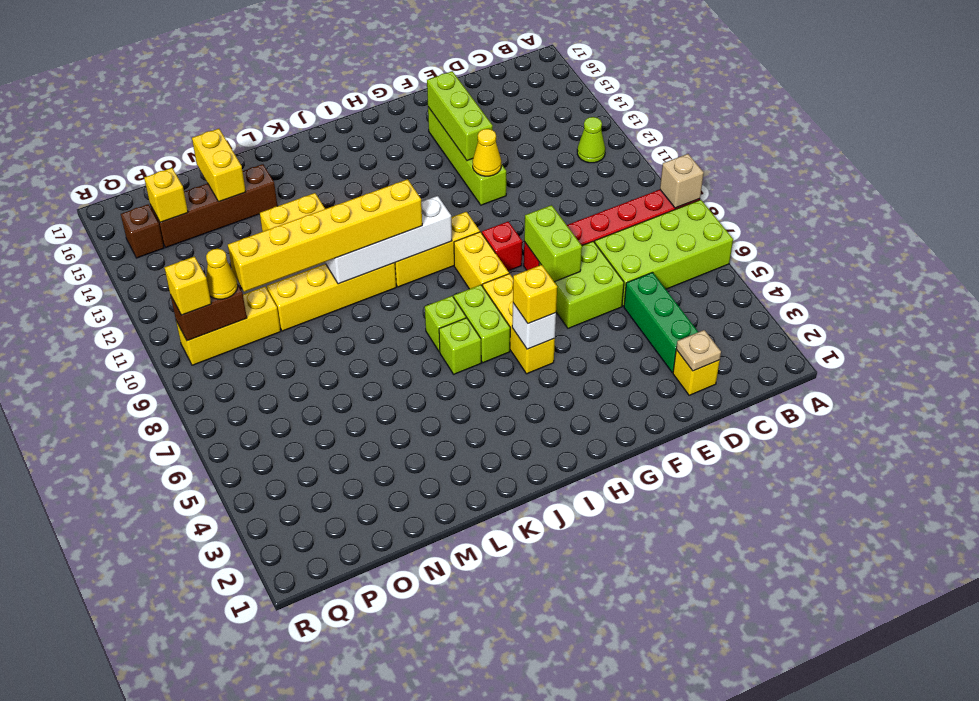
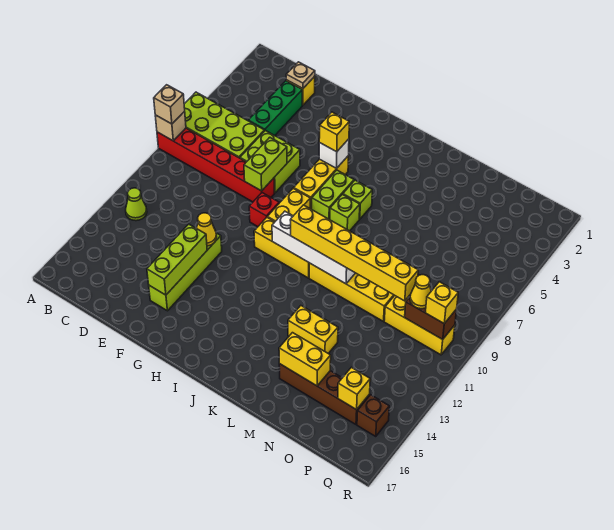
none -> tan 1x1 brick [154,85,185,124]
yellow 1x2 brick [192,129,246,202] -> yellow 1x2 brick turned to [279,333,331,386]

